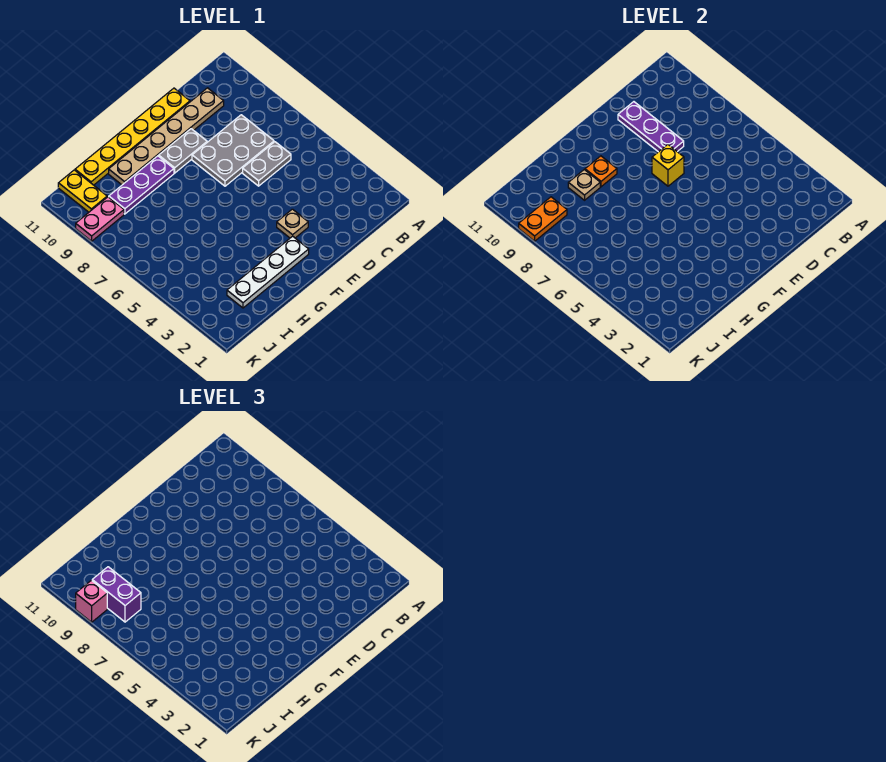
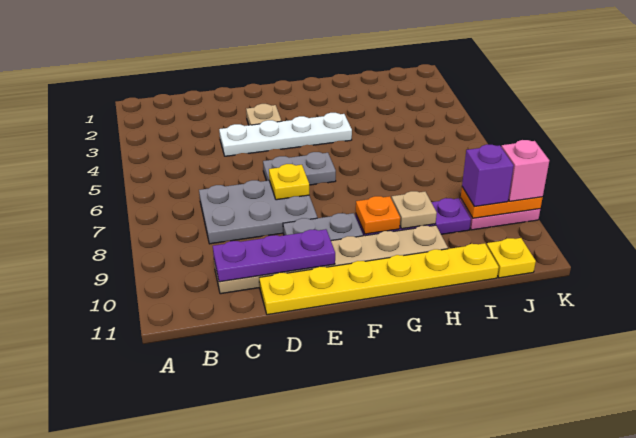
grey 1x2 plate [243,142,291,186] -> grey 1x2 plate moved to [263,152,336,185]
purple 1x3 plate [618,102,684,152] -> purple 1x3 plate turned to [213,229,335,282]
yellow 1x1 brick [652,144,684,186] -> yellow 1x1 plate [269,164,309,200]
white 1x4 plate [227,236,309,308] -> white 1x4 plate moved to [219,113,352,156]
purple 1x2 brick [92,567,141,622] -> purple 1x1 brick [462,144,514,207]
yellow 1x2 plate [58,170,107,212] -> yellow 1x1 plate [487,238,536,278]

